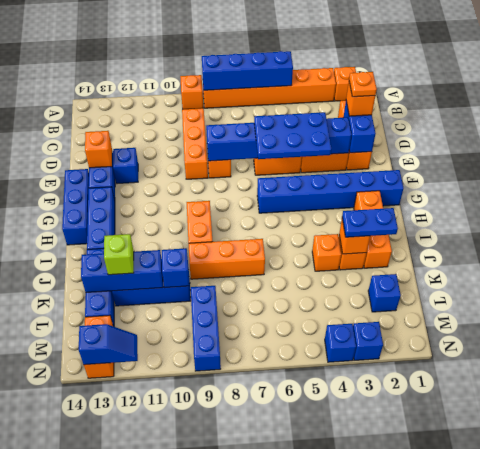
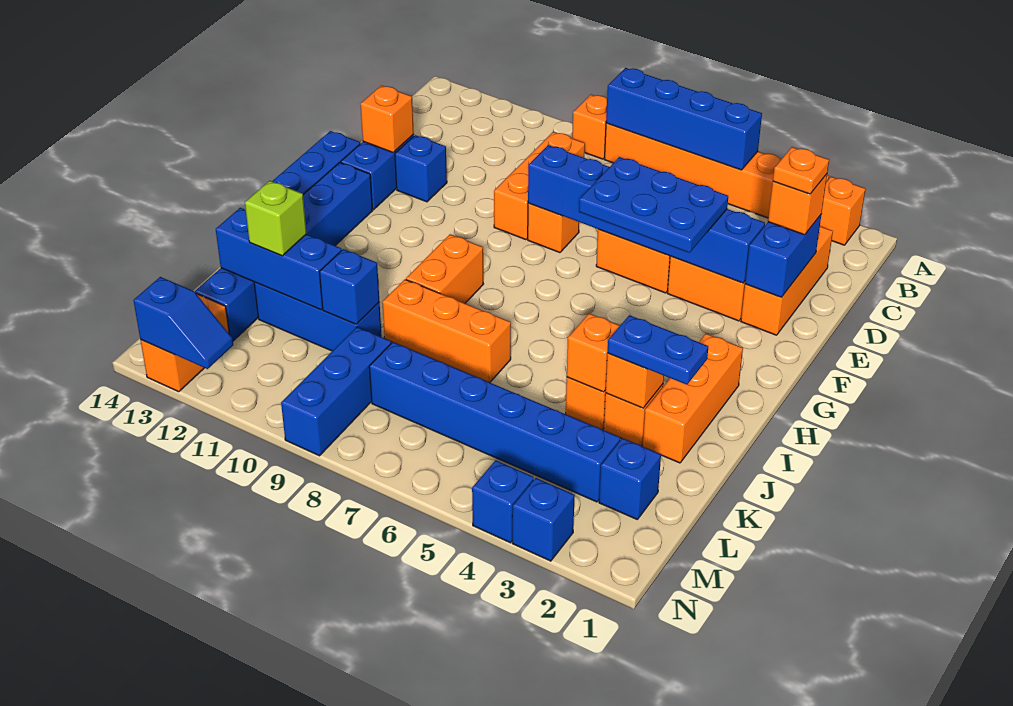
blue 1x6 brick [257,170,403,213] -> blue 1x6 brick moved to [369,342,620,502]
none -> orange 1x1 brick [567,313,620,392]

